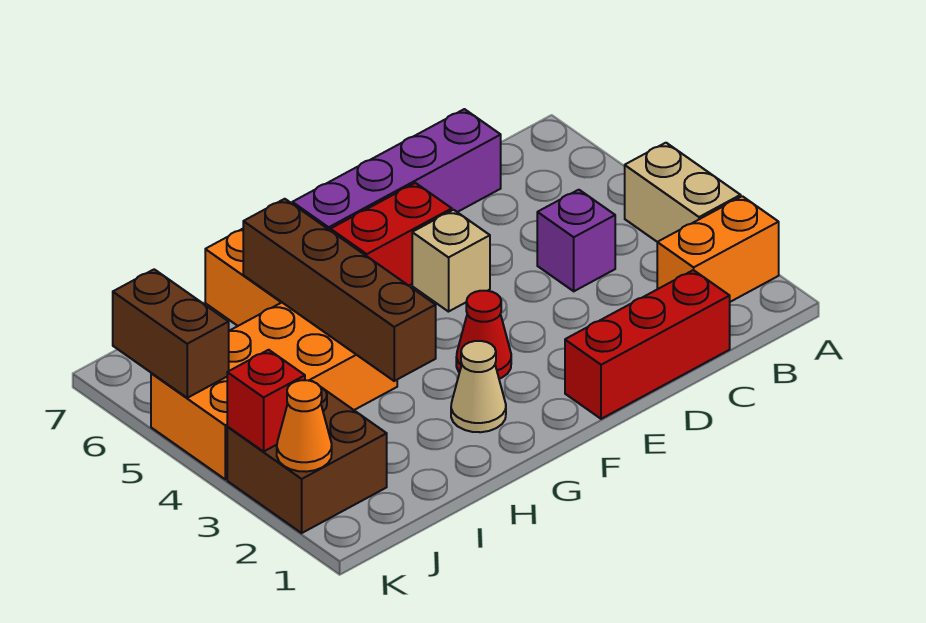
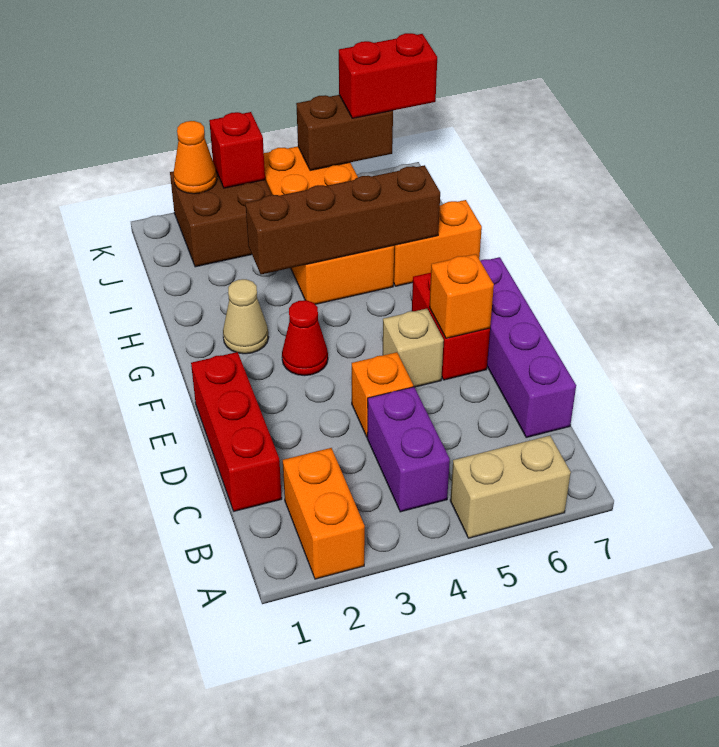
tan 1x2 brick [625,143,741,242] -> tan 1x2 brick moved to [450,436,571,538]
purple 1x1 brick [537,190,615,291] -> purple 1x2 brick [367,387,450,512]
none -> orange 1x1 brick [352,352,413,437]
none -> orange 1x1 brick [429,254,494,338]
none -> red 1x2 brick [339,33,437,118]

